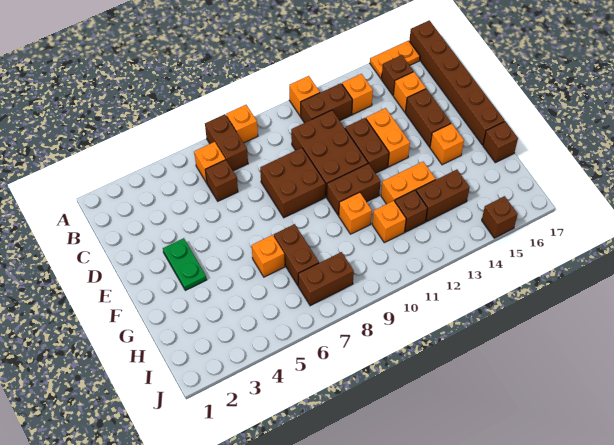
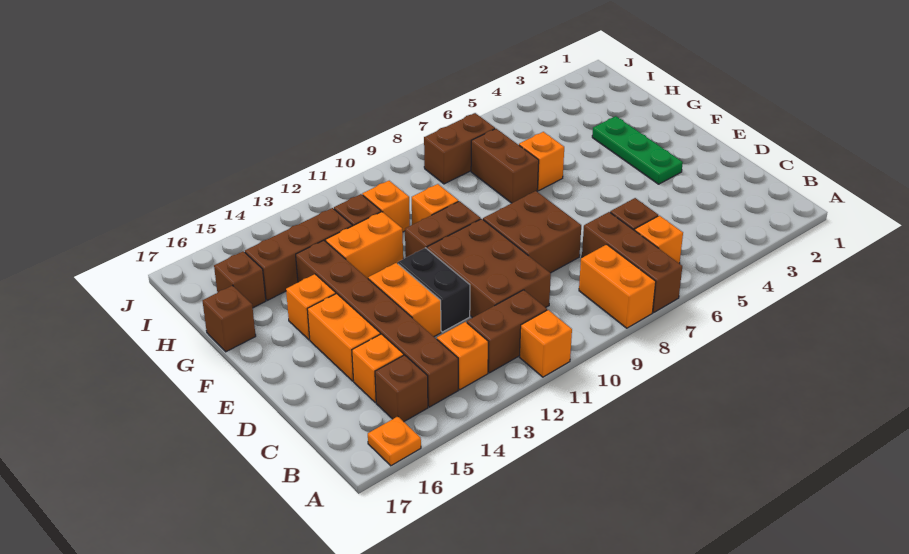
brown 1x2 brick [205,114,248,171] -> brown 1x3 brick [582,212,682,312]
orange 1x1 brick [226,105,258,143] -> orange 1x2 brick [579,244,656,328]
orange 1x2 plate [370,41,420,79] -> orange 1x1 plate [368,416,421,466]
brown 1x6 brick [409,20,505,145] -> brown 1x6 brick moved to [296,240,458,407]
brown 1x2 brick [345,118,389,173] -> black 1x2 brick [398,248,470,332]
brown 1x2 brick [405,89,451,147] -> orange 1x2 brick [307,294,380,381]
green 1x2 plate [163,238,207,290] -> green 1x3 plate [592,116,683,184]
brown 1x2 brick [416,170,470,222] -> brown 1x3 brick [245,208,352,300]
brown 1x1 brick [482,196,518,238] -> brown 1x1 brick moved to [214,251,266,308]

